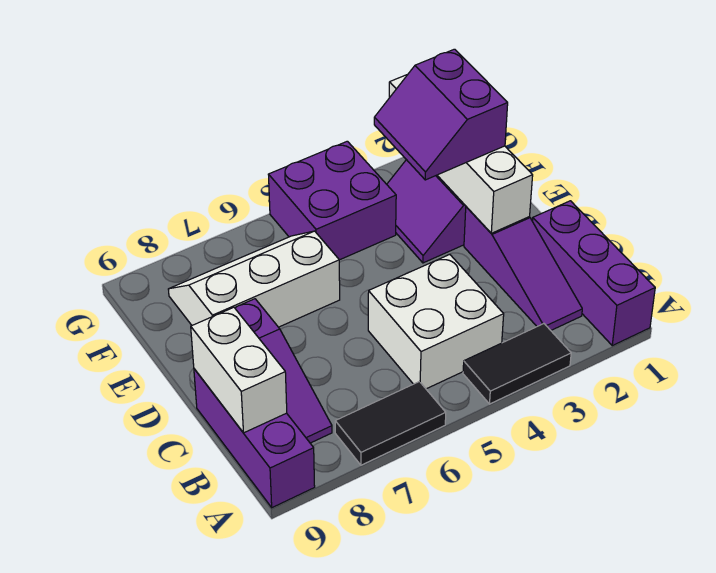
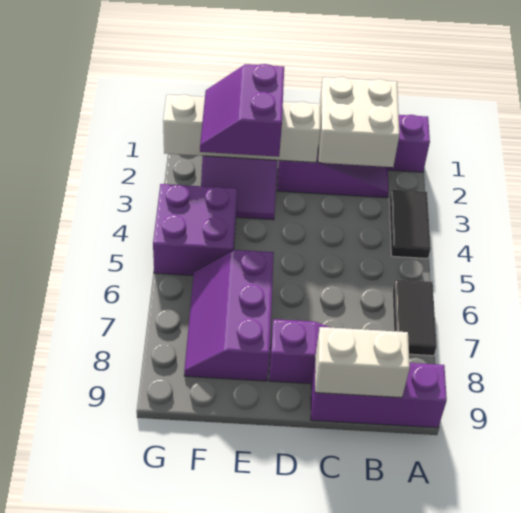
white 2x2 brick [368,255,504,389] -> white 2x2 brick moved to [318,77,399,167]
purple 2x2 slope [374,49,508,180] -> purple 2x2 slope turned to [200,64,284,157]
white 2x3 slope [168,231,340,327] -> purple 2x3 slope [184,250,274,381]

